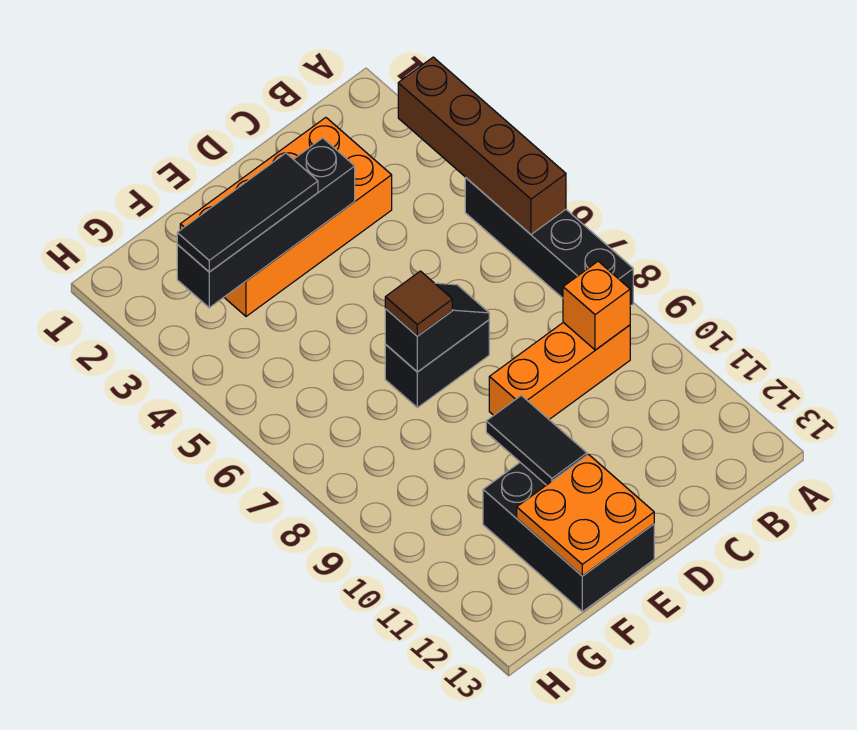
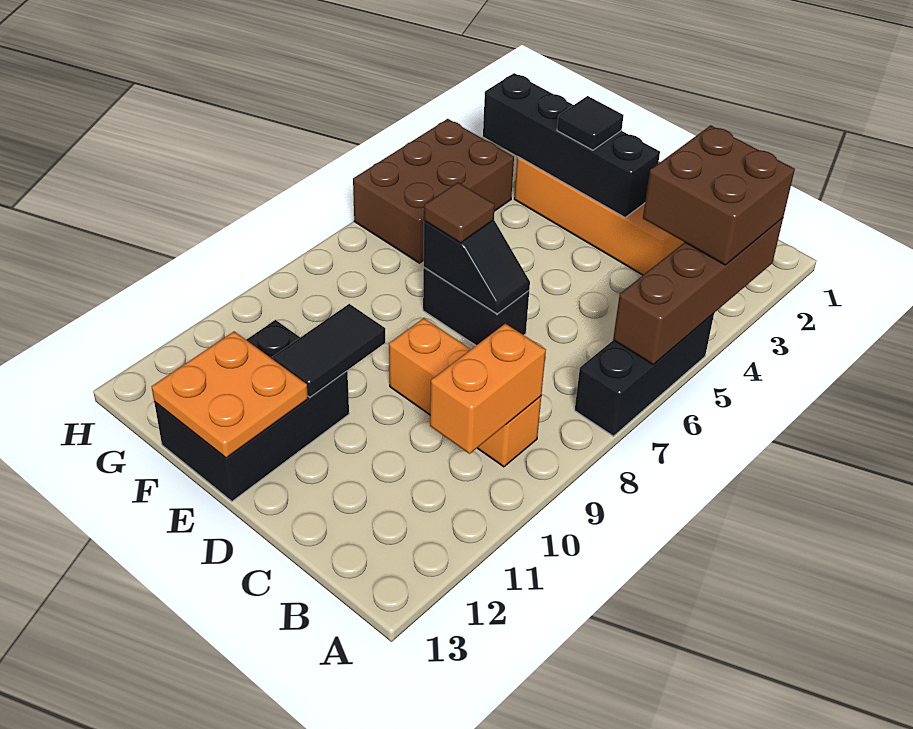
none -> brown 2x2 brick [643,125,795,265]
black 1x4 brick [465,178,633,306] -> black 1x3 brick [575,313,714,436]
orange 1x1 brick [563,261,630,350] -> orange 1x2 brick [430,324,546,454]
black 1x3 tile [177,153,318,272] -> black 1x1 tile [557,96,624,150]
none -> brown 2x3 brick [353,119,514,263]

